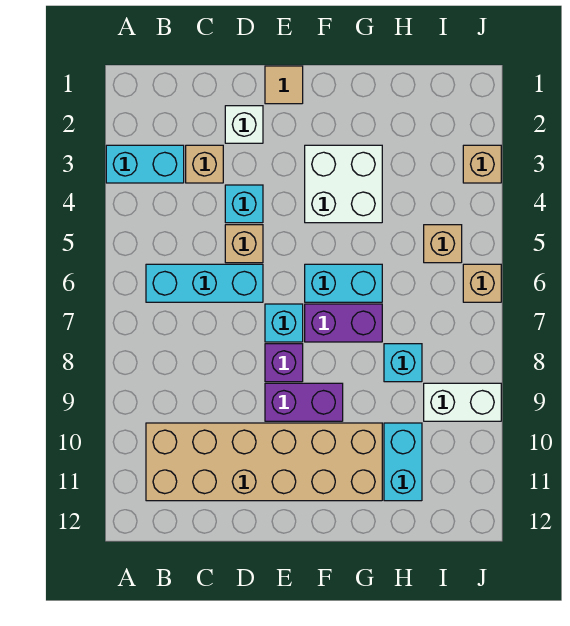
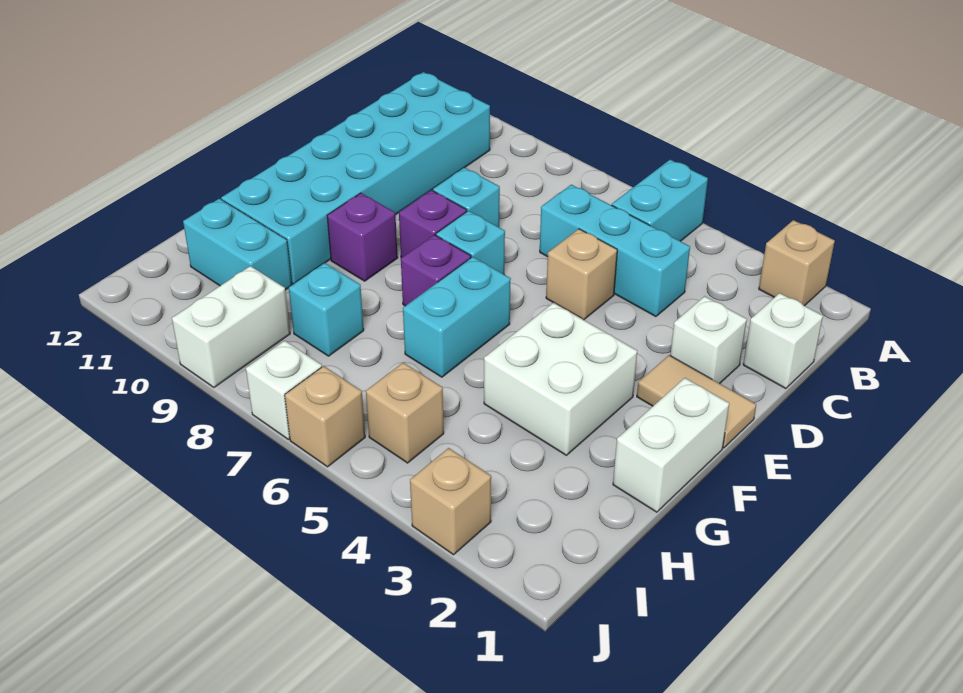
cyan 1x2 brick [106,145,184,183] -> cyan 1x2 brick moved to [612,160,708,241]
cyan 1x3 brick [146,264,263,302] -> cyan 1x3 brick turned to [540,185,690,317]
tan 2x6 brick [146,423,382,501] -> cyan 2x6 brick [221,72,490,284]
none -> white 1x1 brick [743,293,823,389]
tan 1x1 brick [186,145,223,183] -> tan 1x1 brick moved to [759,220,835,306]
cyan 1x1 brick [225,185,263,223] -> cyan 1x1 brick moved to [433,168,500,227]
tan 1x1 tile [265,66,303,104] -> tan 1x2 tile [637,355,756,448]
purple 1x2 brick [265,383,343,421] -> purple 1x1 brick [327,193,398,281]
none -> white 1x2 brick [613,378,729,512]
purple 1x2 brick [305,304,382,342] -> purple 1x1 brick [401,235,471,306]
none -> white 1x1 brick [246,341,322,439]

